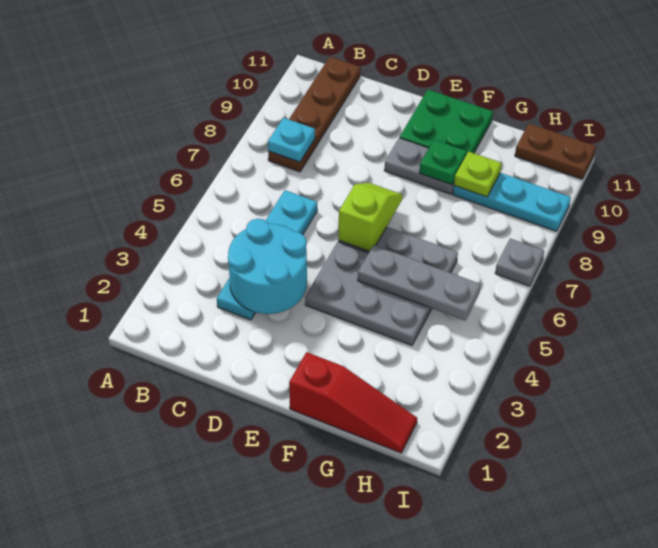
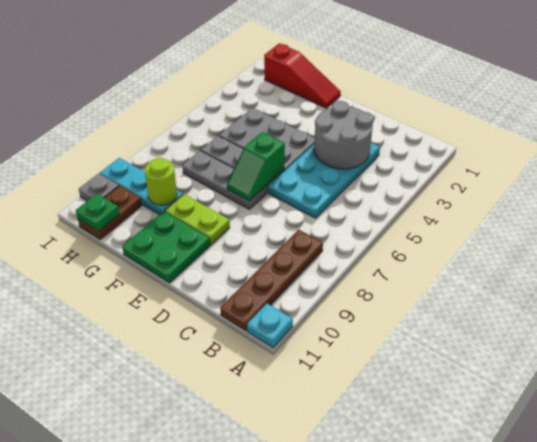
cyan 1x1 plate [268,118,315,162] -> cyan 1x1 plate moved to [247,303,293,348]
cyan 1x4 plate [217,190,317,320] -> cyan 2x4 plate [269,143,380,218]
cyan 2x2 round brick [228,219,307,314] -> grey 2x2 round brick [314,101,374,169]
lime 1x2 slope [338,183,402,251] -> green 1x2 slope [227,132,285,201]
grey 1x2 plate [384,138,454,194] -> lime 1x2 plate [165,194,230,245]
red 1x3 slope [289,352,417,453] -> red 1x3 slope turned to [264,43,341,108]
grey 1x3 plate [358,245,481,320] -> grey 1x3 plate moved to [182,150,267,209]
green 1x1 plate [419,140,467,185] -> green 1x1 plate moved to [76,194,119,231]
lime 1x1 plate [454,152,502,197] -> lime 1x1 round brick [145,158,177,205]
brown 1x2 plate [515,124,596,179] -> brown 1x2 plate turned to [78,186,142,240]
grey 1x1 plate [495,239,544,286] -> grey 1x1 plate moved to [79,174,119,201]

